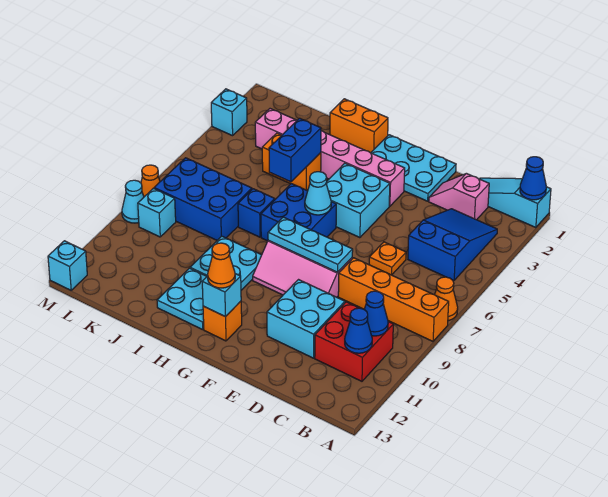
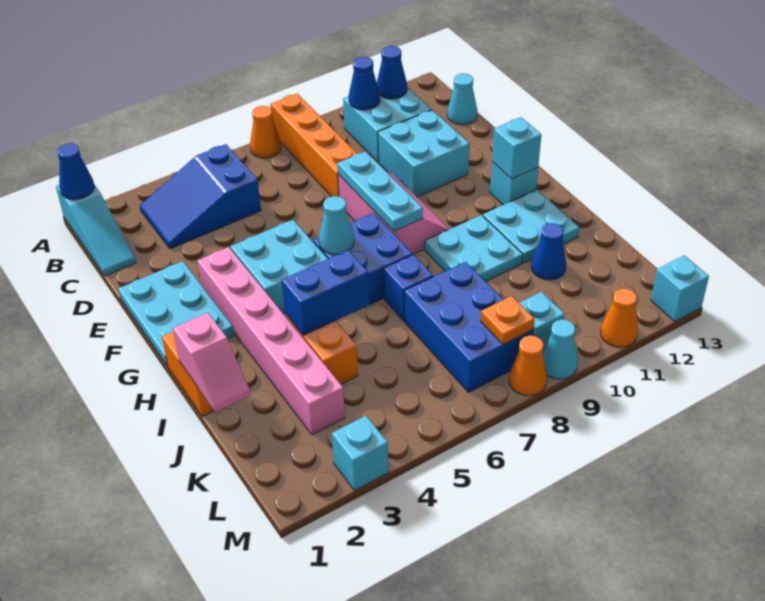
red 2x2 brick [315,302,393,381] -> cyan 2x2 brick [343,87,431,162]
pink 1x2 slope [429,173,489,220] -> pink 1x2 slope moved to [173,313,250,412]
none -> cyan 1x1 cone [447,73,477,125]
orange 1x1 plate [369,242,406,275] -> orange 1x1 plate moved to [481,296,534,344]
orange 1x1 brick [203,301,242,341] -> cyan 1x1 brick [490,162,538,205]
orange 1x1 cone [208,243,235,288] -> orange 1x1 cone moved to [601,288,638,347]
none -> blue 1x1 cone [531,223,566,280]

